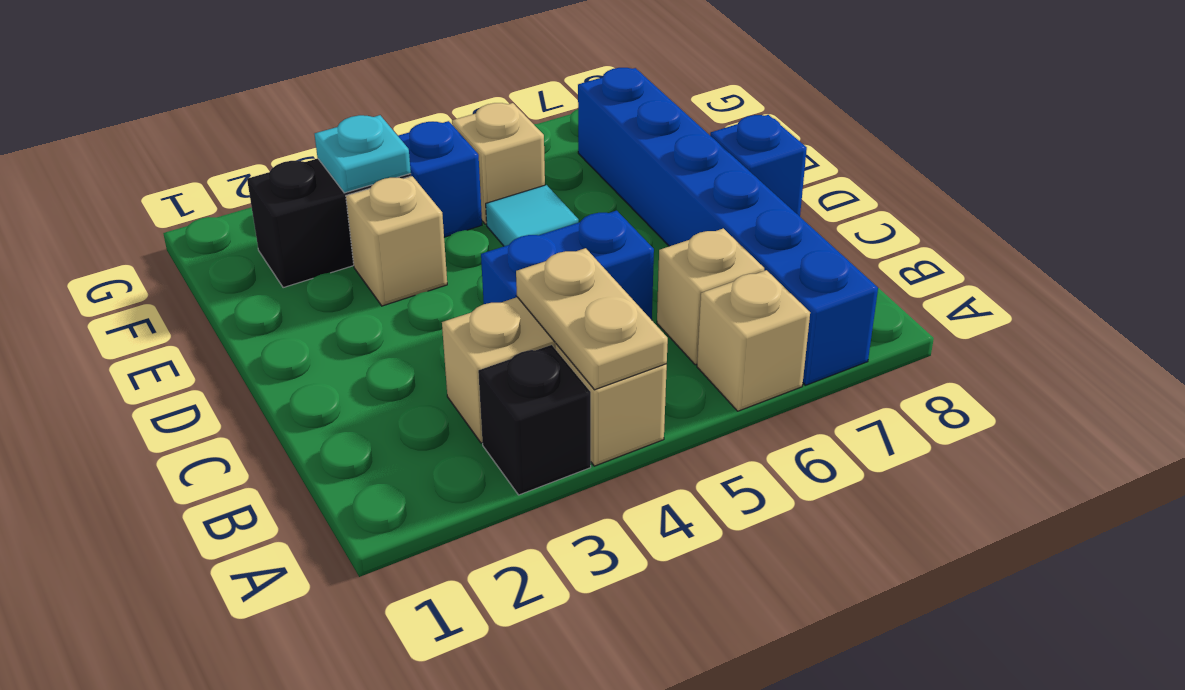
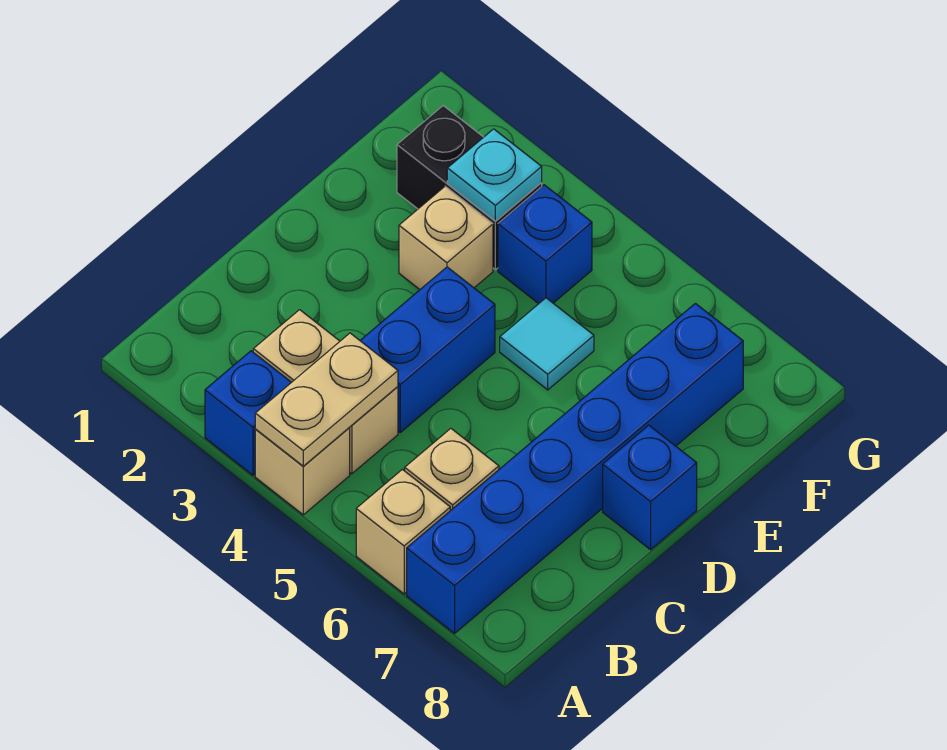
black 1x1 brick [478,345,591,495] -> blue 1x1 brick [205,351,291,475]
blue 1x2 brick [481,211,654,320] -> blue 1x2 brick turned to [360,267,495,432]
tan 1x1 brick [452,103,545,224] -> none

